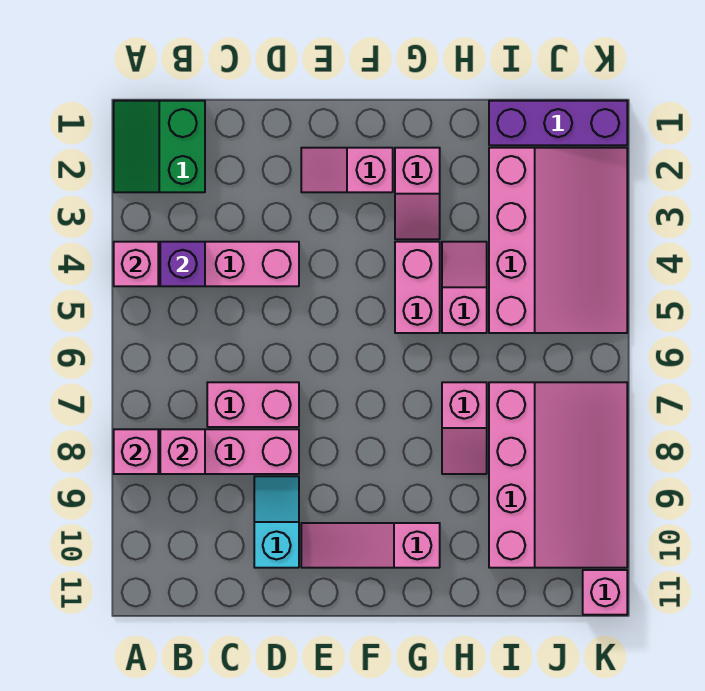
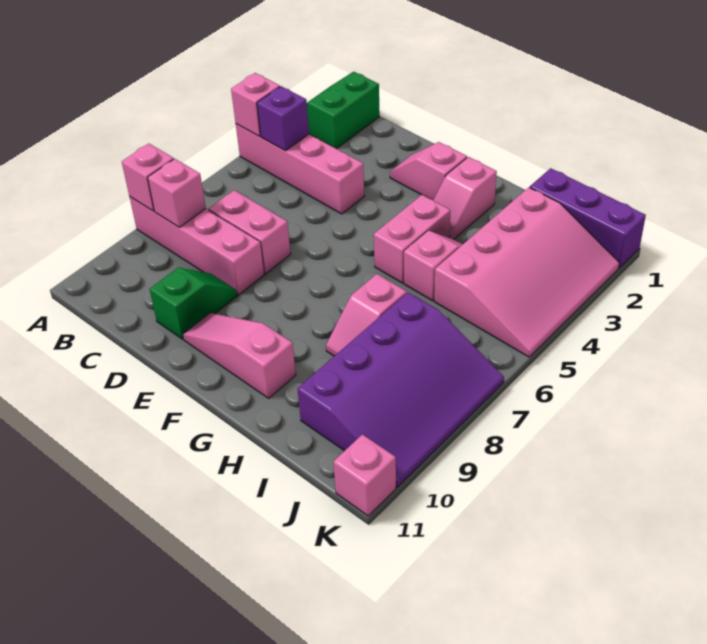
cyan 1x2 slope [254,476,299,568] -> green 1x2 slope [150,267,238,339]
pink 3x4 slope [489,382,627,568] -> purple 3x4 slope [297,292,504,487]

